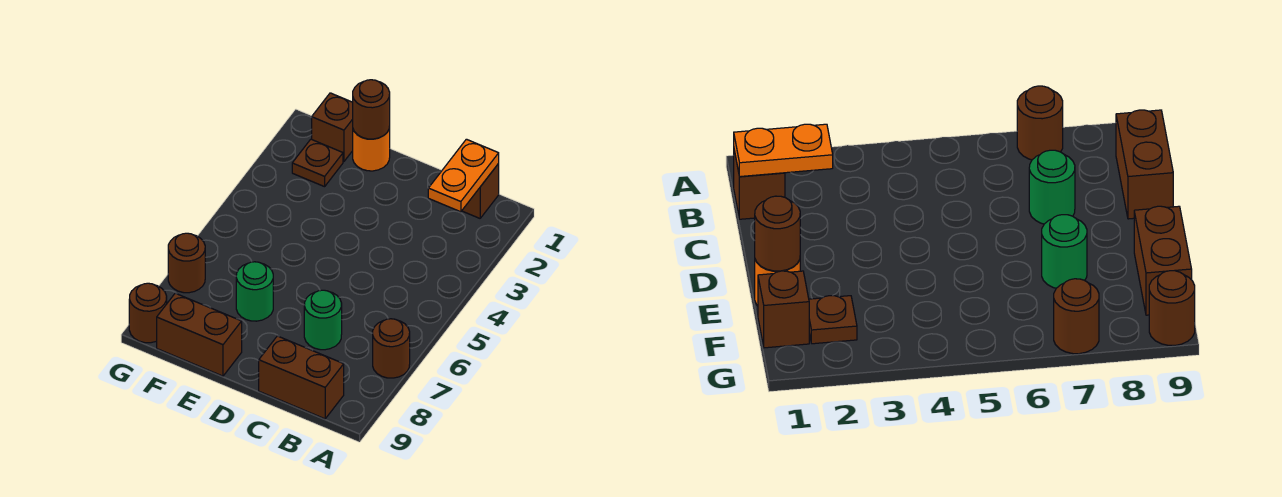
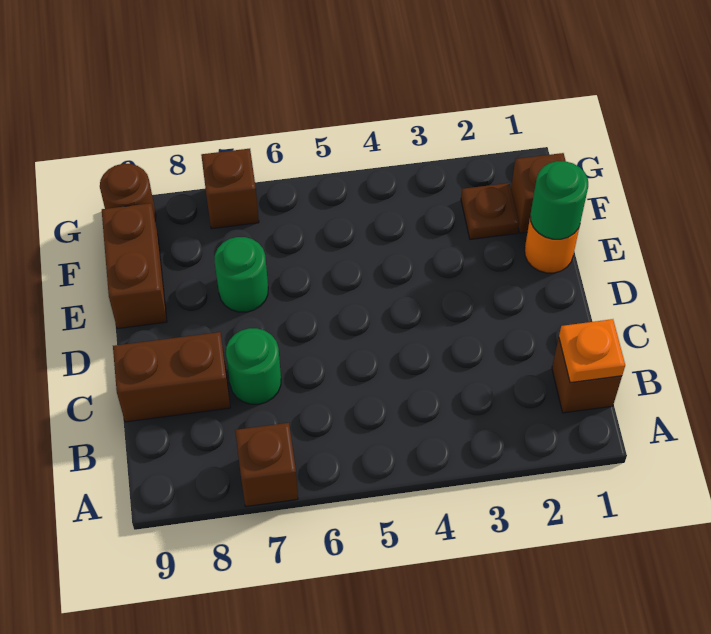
brown 1x1 round brick [373,319,410,378] -> brown 1x1 brick [235,423,298,506]
orange 1x2 plate [428,139,499,212] -> orange 1x1 plate [559,319,625,383]
brown 1x2 brick [259,336,344,419] -> brown 1x2 brick turned to [113,332,230,422]
brown 1x1 round brick [353,80,390,139] -> green 1x1 round brick [530,161,588,239]
brown 1x1 round brick [168,233,205,293] -> brown 1x1 brick [201,149,259,229]

